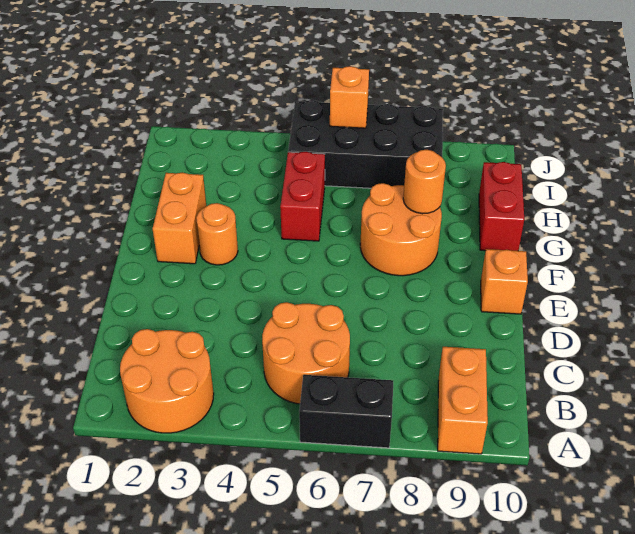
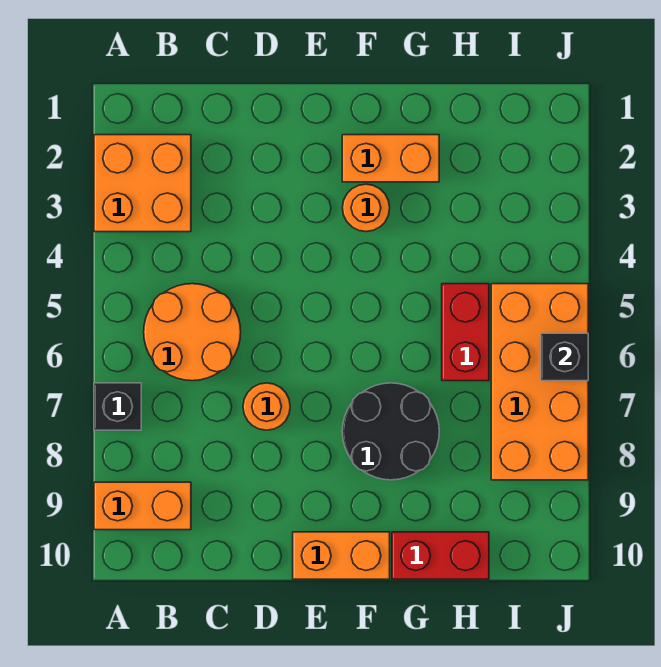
orange 2x2 round brick [120,329,214,433] -> orange 2x2 brick [94,135,191,232]
black 1x2 brick [299,375,393,448] -> black 1x1 brick [94,383,141,430]
orange 1x1 brick [481,249,528,314] -> orange 1x2 brick [293,532,390,579]
orange 2x2 round brick [360,183,442,276] -> black 2x2 round brick [342,383,439,480]
red 1x2 brick [280,152,325,241] -> red 1x2 brick turned to [442,284,489,381]
orange 1x1 round brick [403,150,446,214] -> orange 1x1 round brick moved to [243,383,290,430]
black 2x4 brick [288,100,443,188] -> orange 2x4 brick [491,284,588,480]
orange 1x1 brick [330,66,369,128] -> black 1x1 brick [541,333,588,381]

